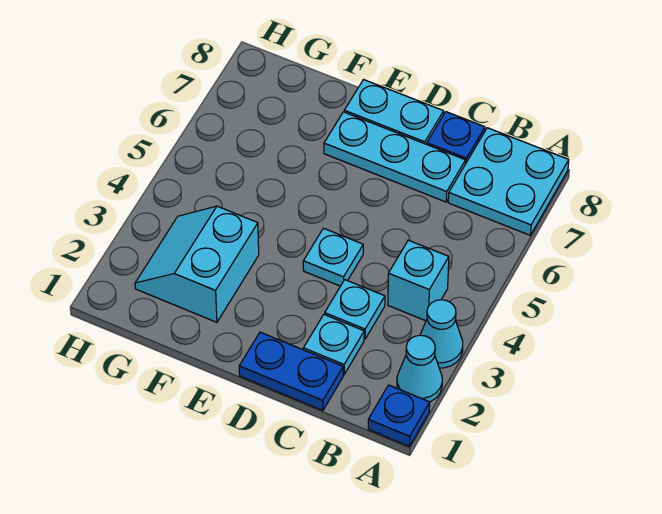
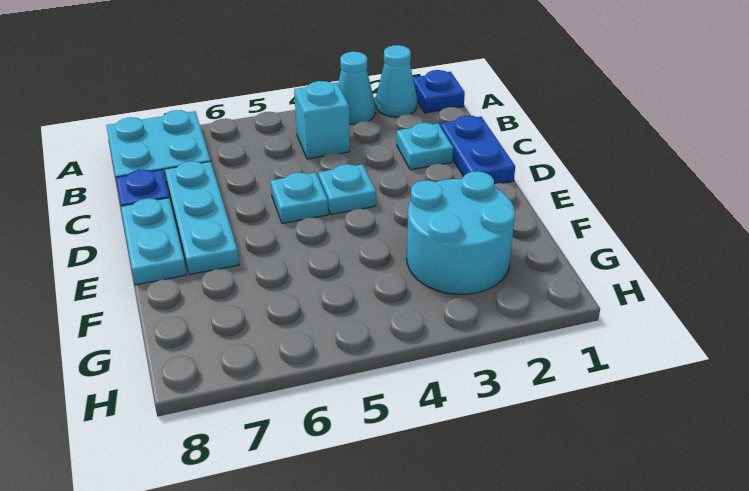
cyan 1x1 plate [325,280,385,339] -> cyan 1x1 plate moved to [271,173,328,223]
cyan 2x2 slope [135,206,259,322] -> cyan 2x2 round brick [407,171,515,294]

